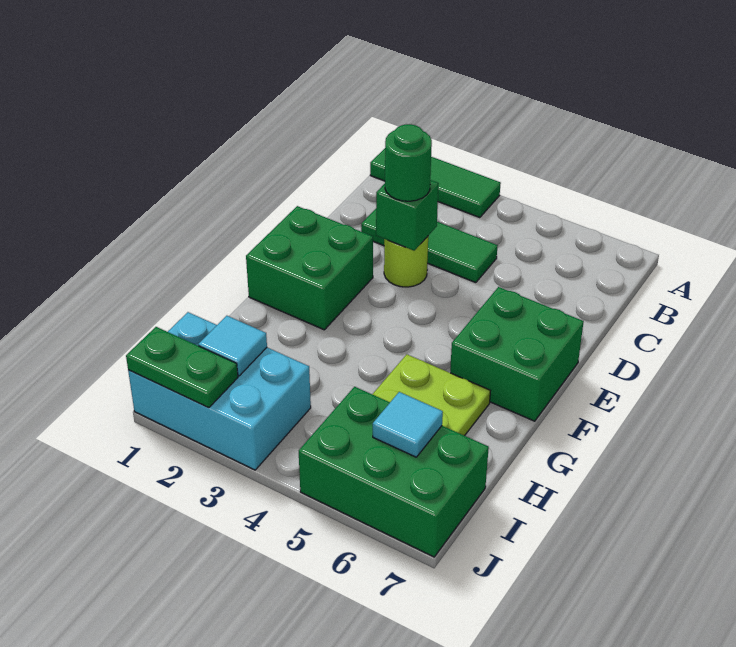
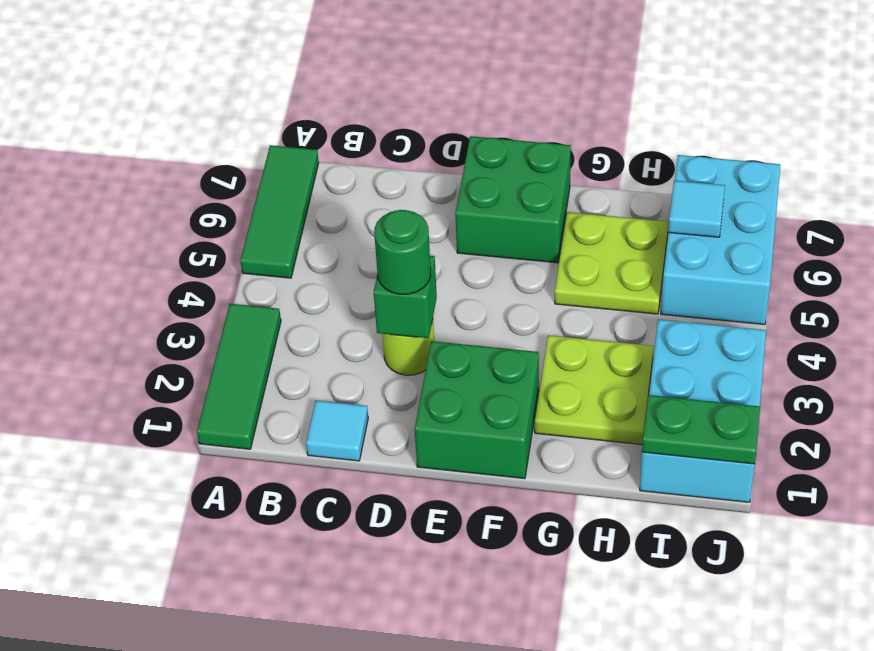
green 1x3 tile [361,209,498,283] -> green 1x3 tile moved to [241,145,319,278]
none -> lime 2x2 plate [535,335,654,445]
cyan 1x1 tile [198,316,267,376] -> cyan 1x1 tile moved to [306,401,368,461]
green 2x3 brick [299,387,489,557] -> cyan 2x3 brick [661,155,780,325]
green 1x2 plate [126,327,238,408] -> green 1x2 plate turned to [642,395,760,464]

